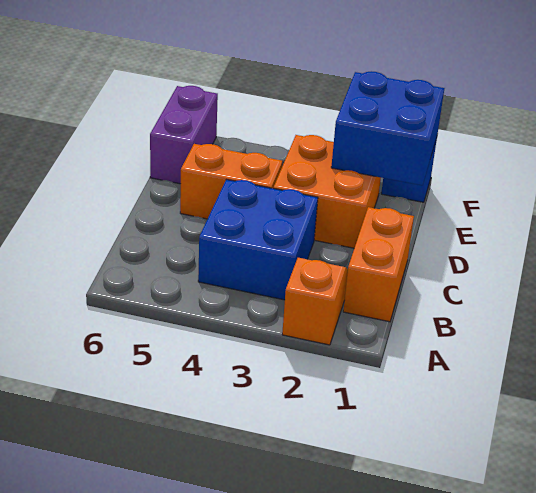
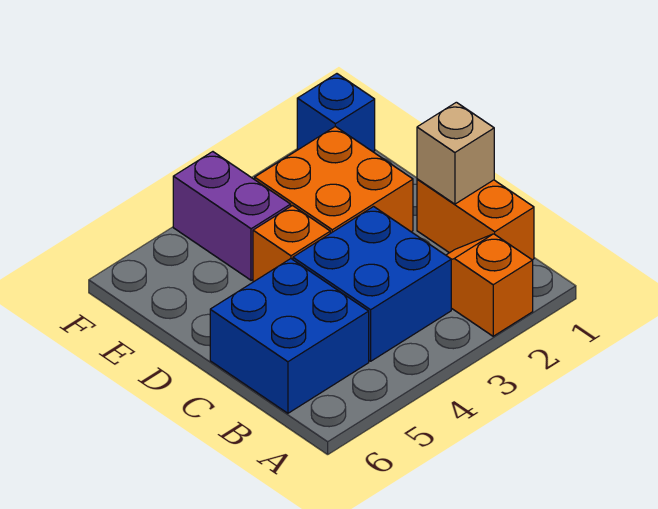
none -> tan 1x1 brick [417,102,494,204]
orange 1x2 brick [180,144,282,219] -> orange 1x1 brick [253,206,330,282]
blue 2x2 brick [331,71,444,185] -> blue 2x2 brick moved to [210,259,369,413]
purple 1x2 brick [150,86,218,184] -> purple 1x2 brick moved to [173,152,291,280]

